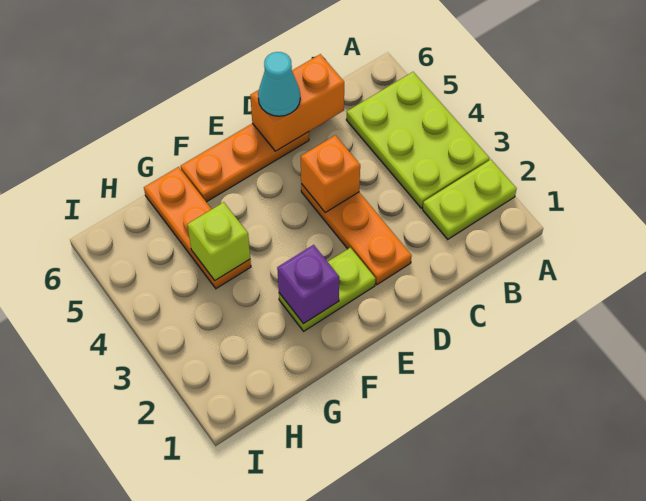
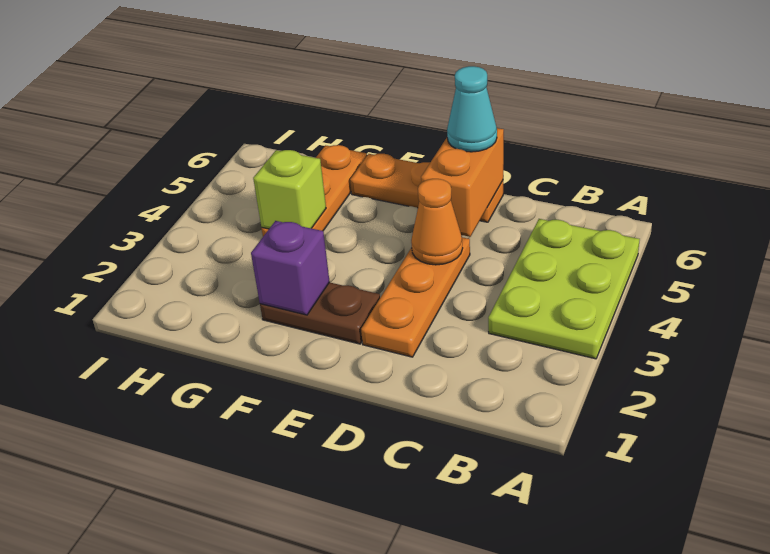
lime 1x2 plate [423,160,516,239] -> none
orange 1x2 brick [250,54,344,151] -> orange 1x2 brick turned to [421,128,504,237]
orange 1x1 brick [301,135,360,212] -> orange 1x1 cone [411,179,463,265]
lime 1x2 plate [279,248,375,331] -> brown 1x2 plate [260,282,380,344]

